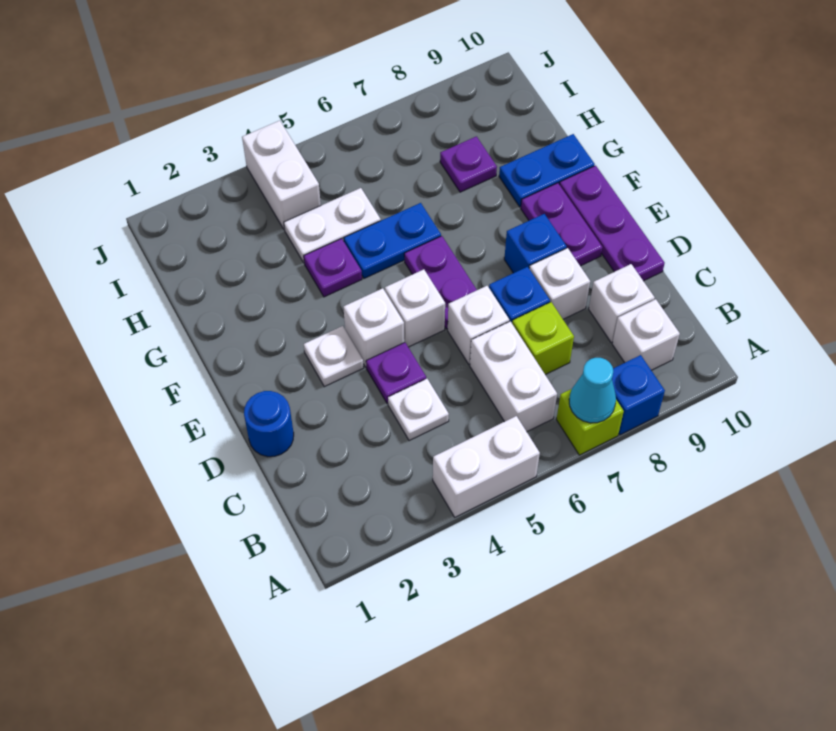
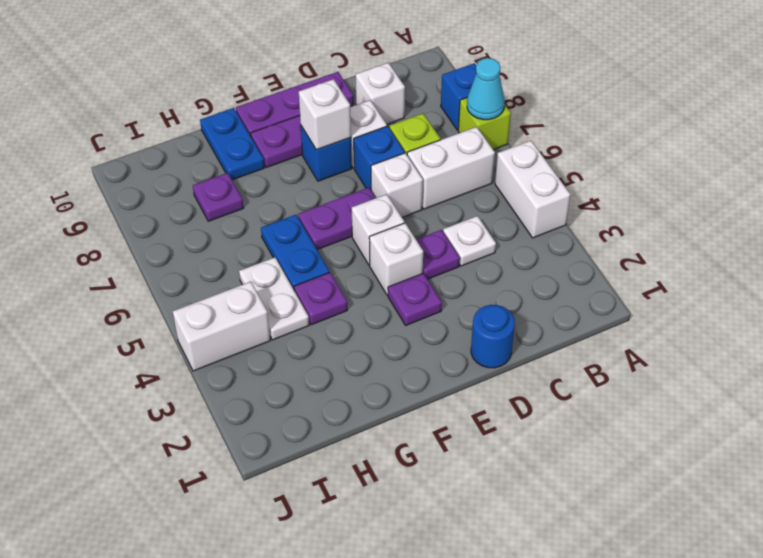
white 1x1 brick [612,299,680,370] -> white 1x1 brick moved to [299,79,351,150]
white 1x1 plate [304,326,364,387] -> purple 1x1 plate [388,273,442,325]

